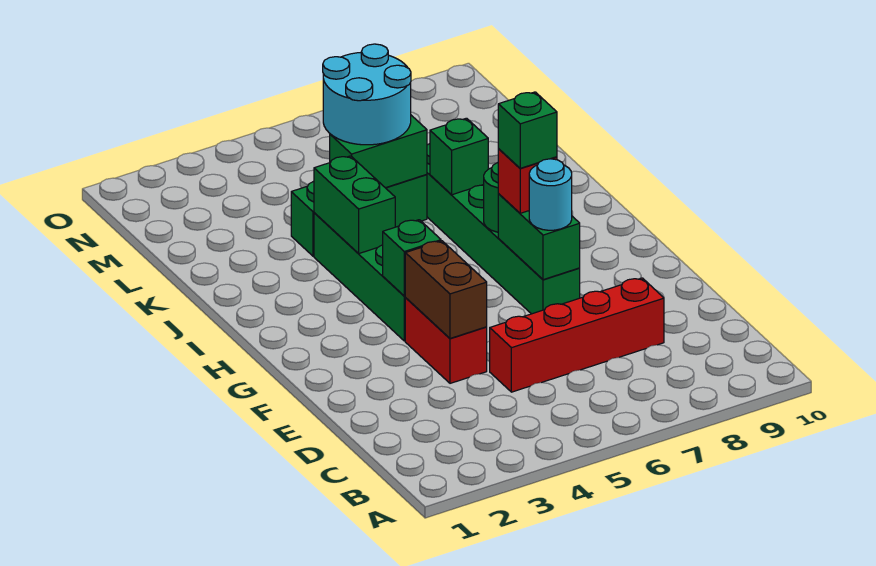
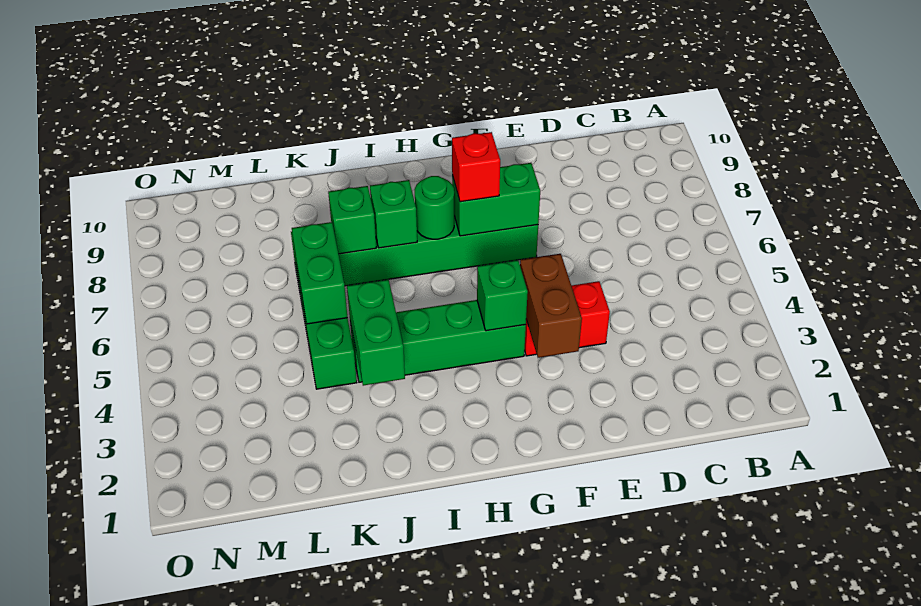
red 1x4 brick [490,278,664,392] -> none
brown 1x2 brick [405,241,487,338] -> brown 1x2 brick turned to [520,254,582,358]
cyan 1x1 round brick [529,159,572,230] -> none
green 1x1 brick [498,92,557,168] -> green 1x1 brick moved to [370,180,417,248]
green 1x2 brick [314,156,395,254] -> green 1x2 brick turned to [347,279,405,386]
cyan 2x2 round brick [323,44,411,145] -> none

